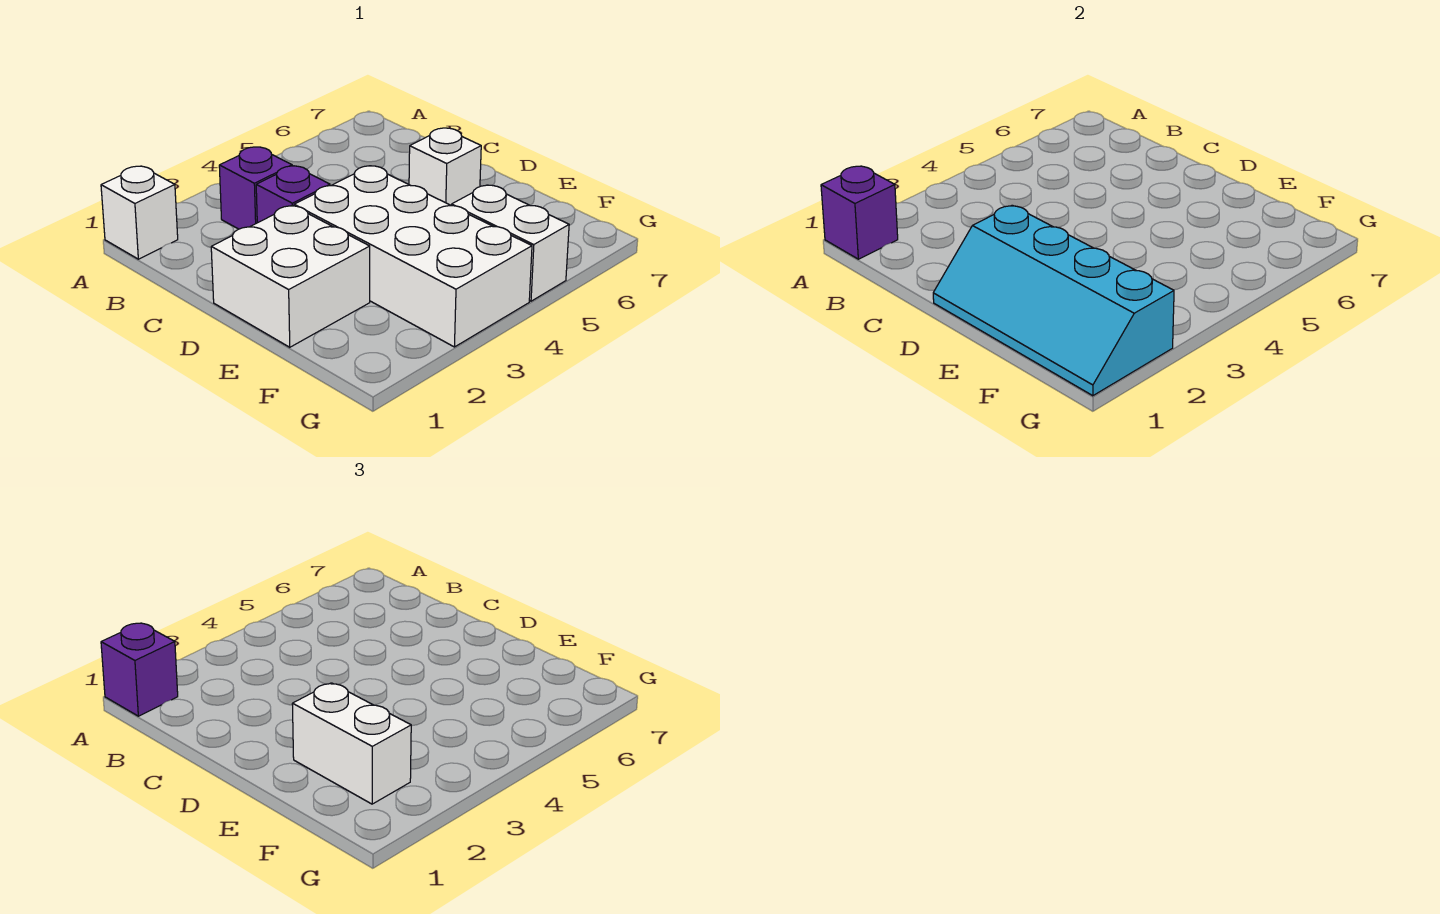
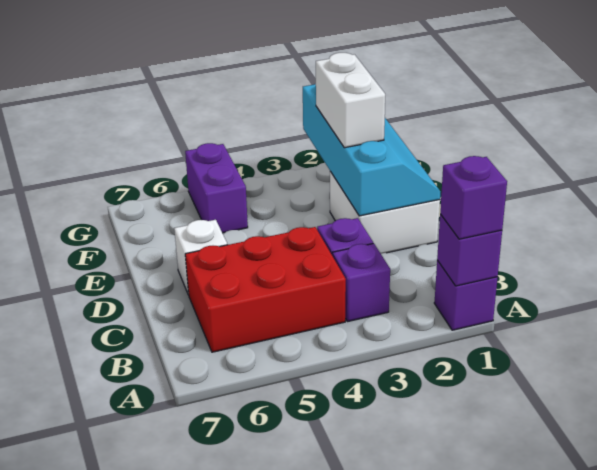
white 1x1 brick [101,166,178,259] -> purple 1x1 brick [434,260,498,330]
none -> red 2x3 brick [185,227,346,352]
white 2x4 brick [294,166,532,347] -> none
white 1x2 brick [452,185,569,301] -> purple 1x2 brick [185,143,248,233]

